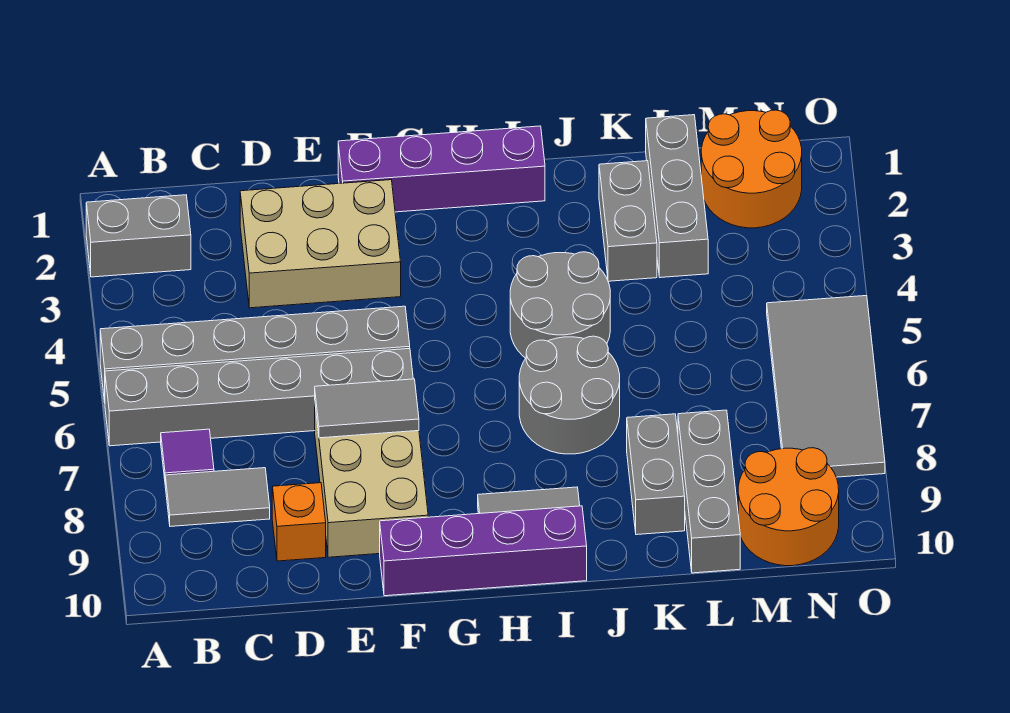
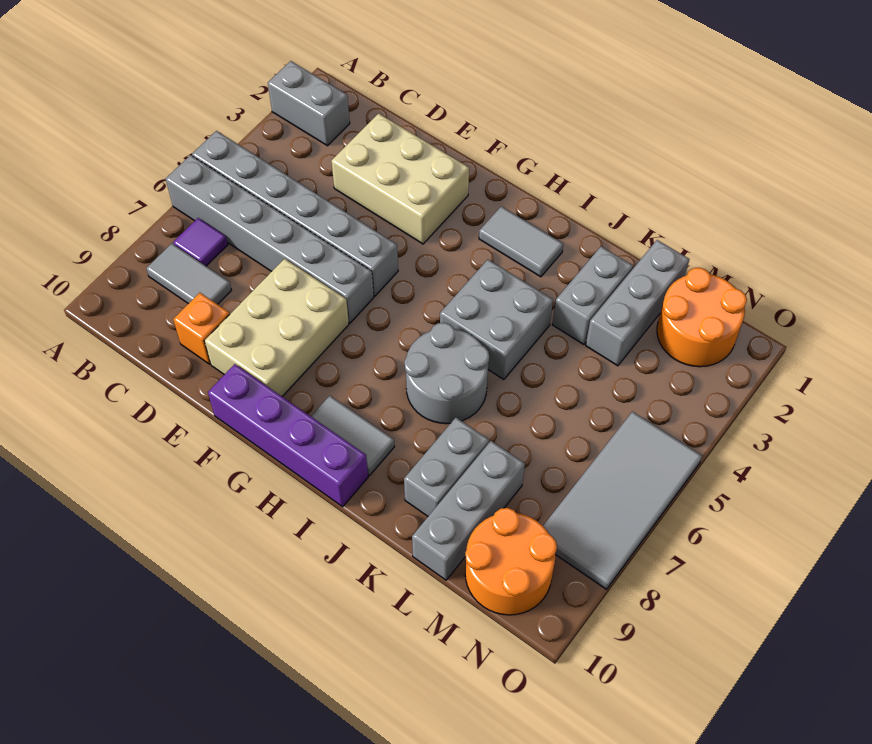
grey 1x2 tile [315,379,419,438] -> grey 1x2 tile moved to [479,206,563,277]
purple 1x4 brick [338,126,545,212] -> none
grey 2x2 round brick [510,252,610,358] -> grey 2x2 brick [440,260,553,380]

